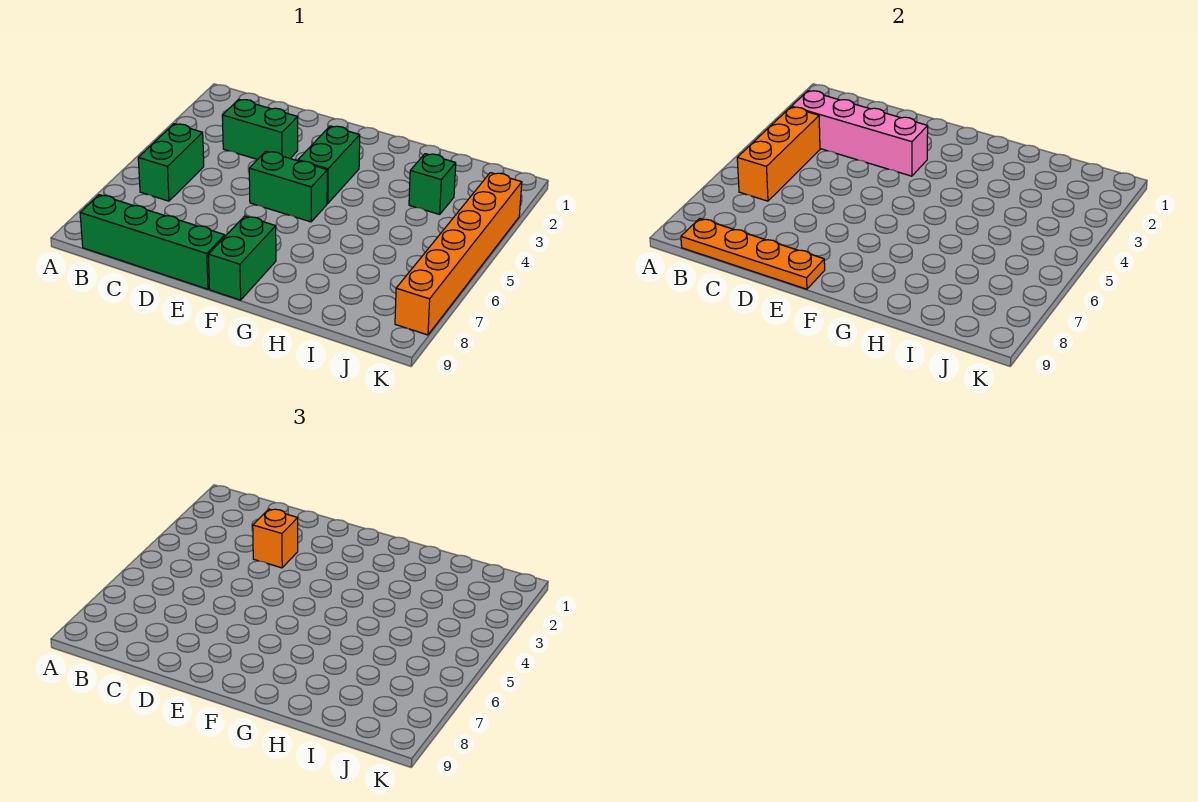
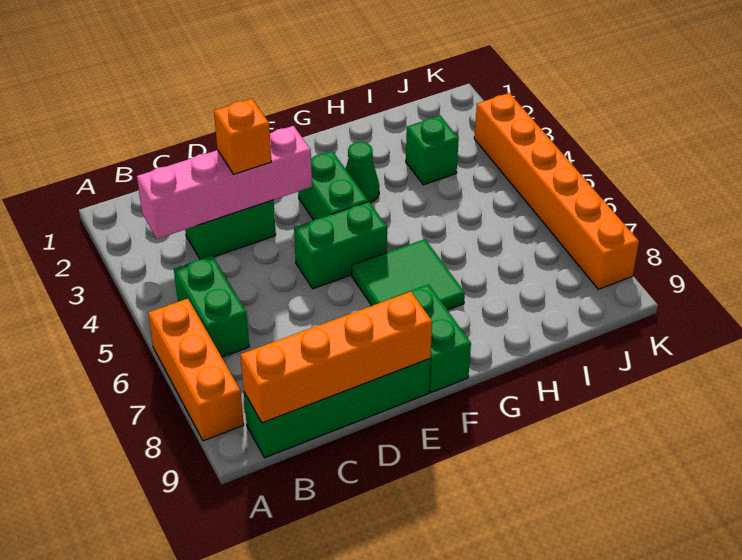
orange 1x3 brick [737,107,820,201] -> orange 1x3 brick moved to [148,299,244,441]
orange 1x4 plate [681,218,825,289] -> orange 1x4 brick [240,292,432,423]
none -> green 2x2 tile [352,239,465,310]
none -> green 1x1 cone [346,142,379,203]

